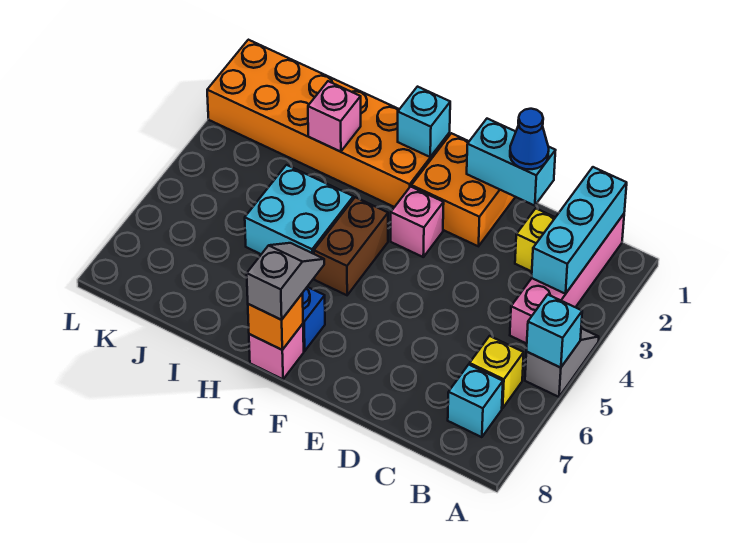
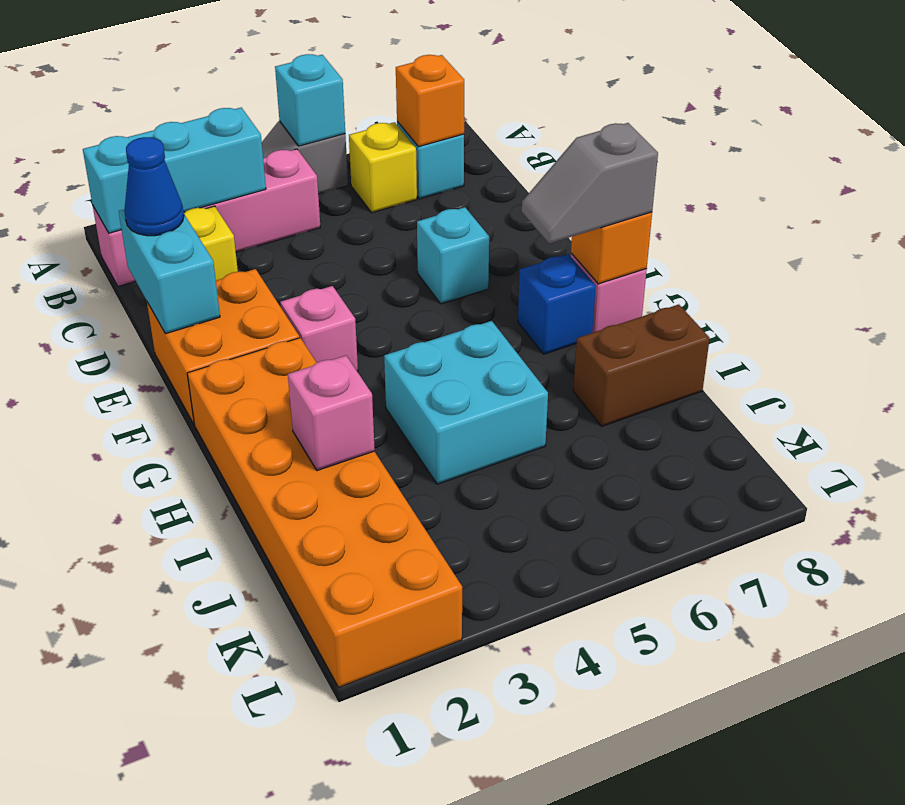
none -> orange 1x1 brick [396,55,464,147]
cyan 1x1 brick [398,87,450,157] -> cyan 1x1 brick moved to [417,207,489,304]
brown 1x2 brick [314,197,388,295] -> brown 1x2 brick moved to [573,304,710,426]

